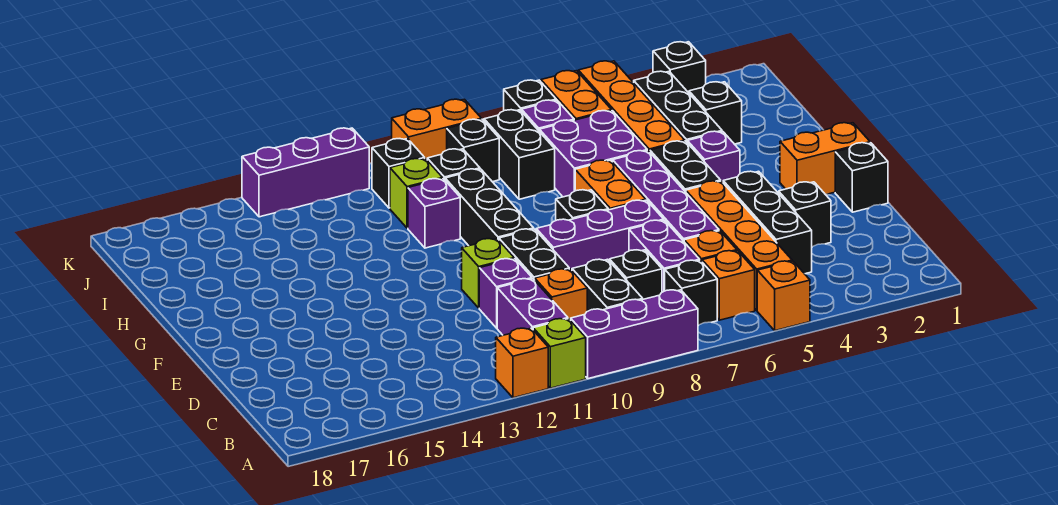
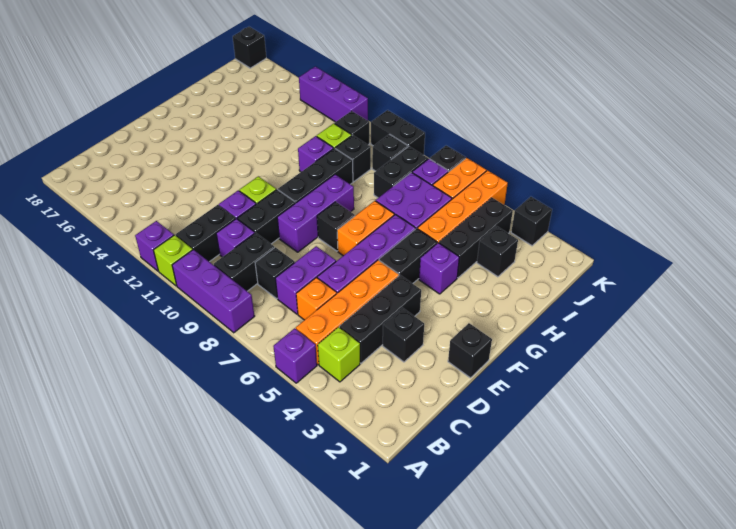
orange 1x1 brick [757,261,810,331] -> purple 1x1 brick [273,328,317,383]
orange 1x1 brick [496,328,548,398] -> purple 1x1 brick [135,221,174,271]
none -> lime 1x1 brick [318,327,360,382]
orange 1x1 brick [702,251,755,320] -> none
black 1x1 brick [665,260,717,326] -> black 1x1 brick moved to [233,27,266,68]
purple 1x2 brick [497,279,568,335] -> black 1x2 brick [176,205,236,262]
orange 1x1 brick [535,269,587,320] -> purple 1x1 brick [216,219,255,257]
purple 1x3 brick [536,200,664,270] -> purple 1x3 brick turned to [277,175,354,252]
orange 1x2 brick [780,123,870,194] -> none
orange 1x2 brick [392,99,482,160] -> black 1x2 brick [371,110,425,155]

